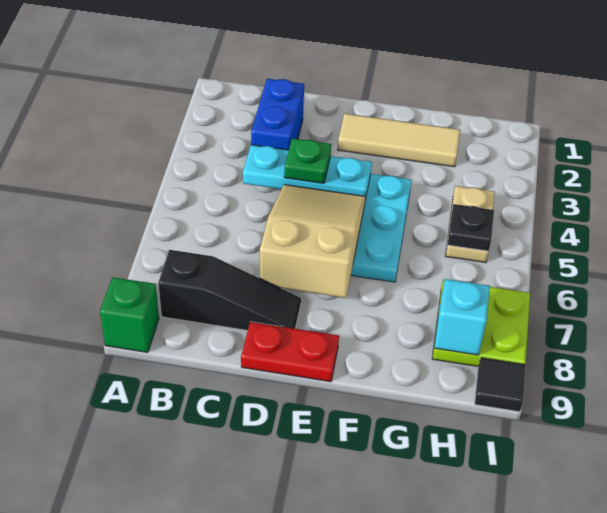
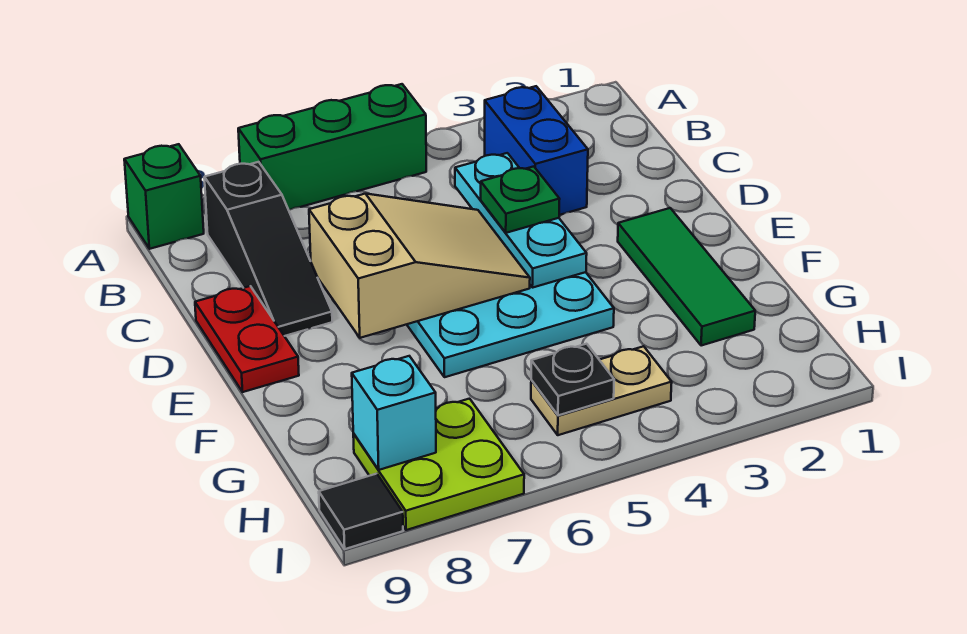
none -> green 1x3 brick [238,84,426,210]
blue 1x2 brick [251,79,304,150] -> blue 1x2 brick turned to [485,86,588,215]
tan 1x3 tile [338,114,460,167] -> green 1x3 tile [618,208,755,346]

